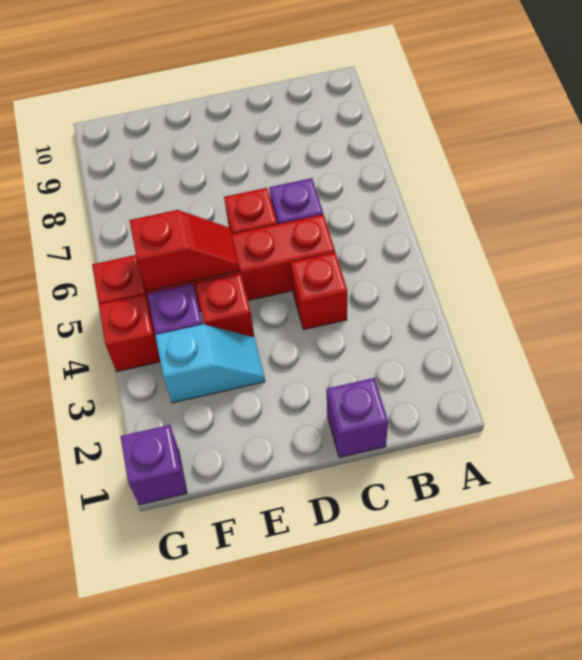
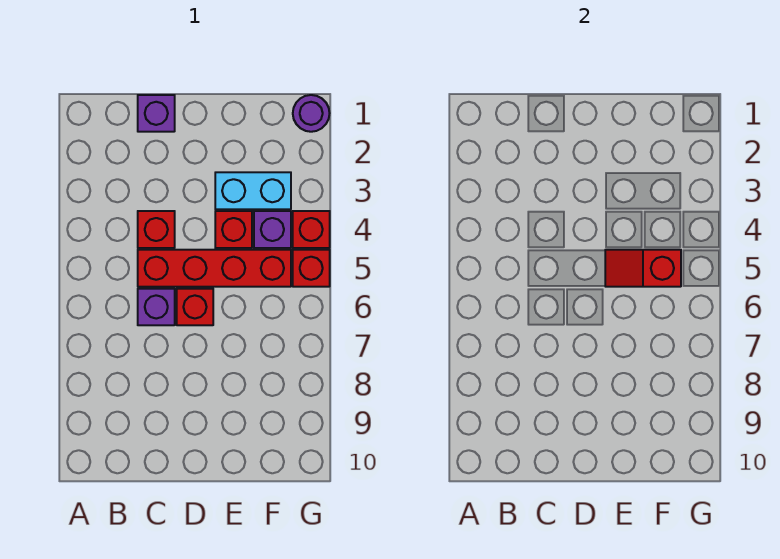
cyan 1x2 slope [155,324,265,403] -> cyan 1x2 brick [215,172,291,209]
purple 1x1 brick [121,425,187,505] -> purple 1x1 round brick [293,95,330,132]

